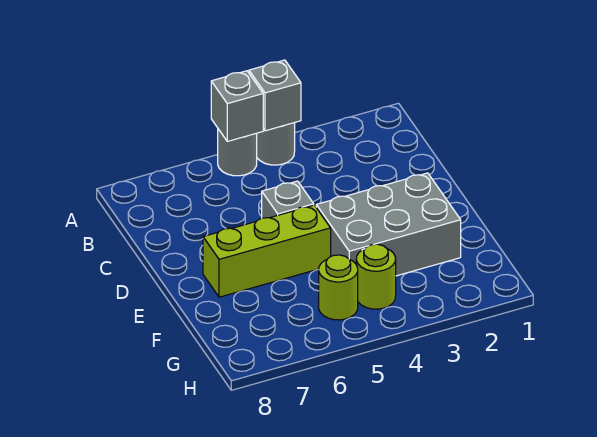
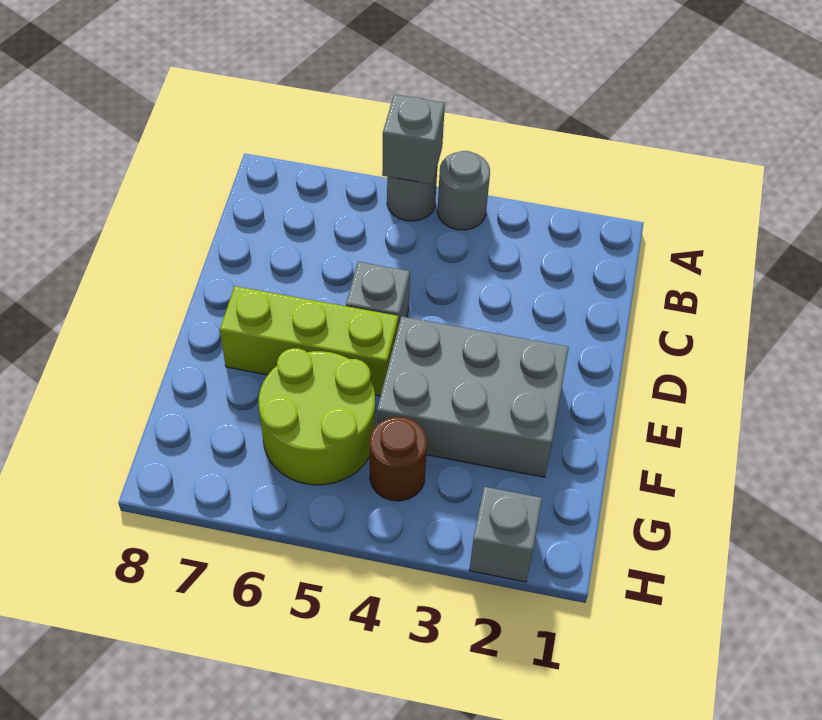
grey 1x1 brick [249,60,301,131] -> grey 1x1 brick moved to [469,487,542,582]
lime 1x1 round brick [356,244,396,309] -> brown 1x1 round brick [370,417,427,501]
lime 1x1 round brick [318,255,358,320] -> lime 2x2 round brick [259,348,375,485]

